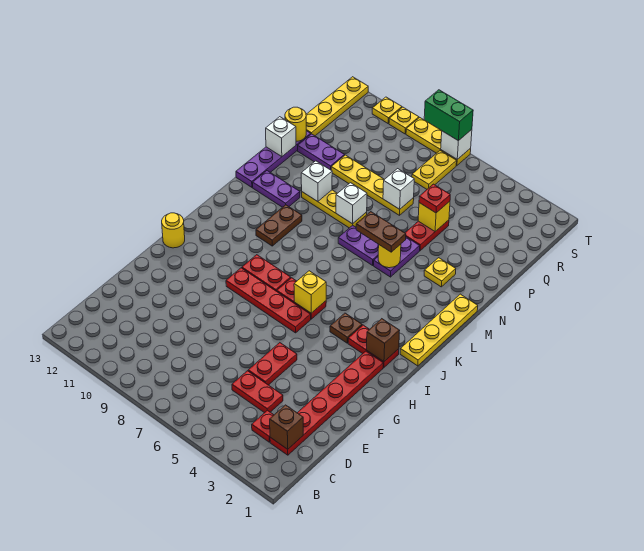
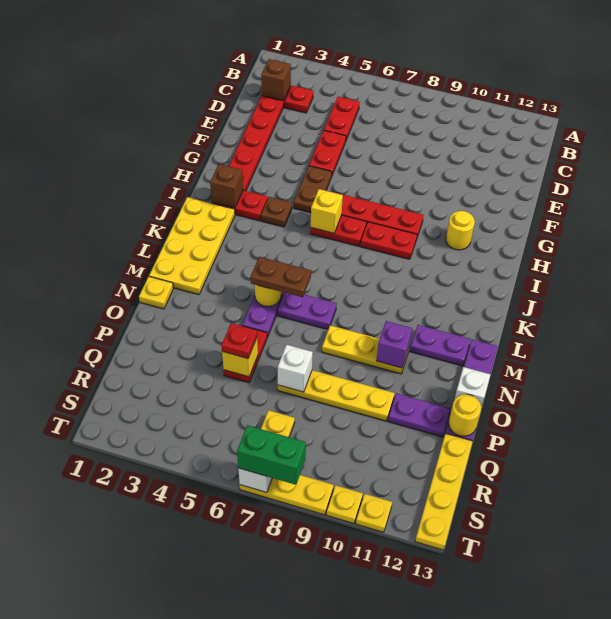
red 1x2 plate [232,371,283,413] -> red 1x2 plate turned to [324,97,360,140]
yellow 1x1 round brick [162,213,185,248] -> yellow 1x1 round brick moved to [446,211,475,250]
yellow 1x4 plate [400,294,478,366] -> yellow 2x4 plate [149,197,235,295]
brown 1x2 plate [256,205,302,246] -> brown 1x2 plate moved to [294,166,332,213]
yellow 1x1 plate [424,258,456,287] -> yellow 1x1 plate moved to [139,277,173,309]
white 1x1 brick [336,183,367,224] -> none
white 1x1 brick [301,161,332,202] -> purple 1x1 brick [376,321,412,368]

